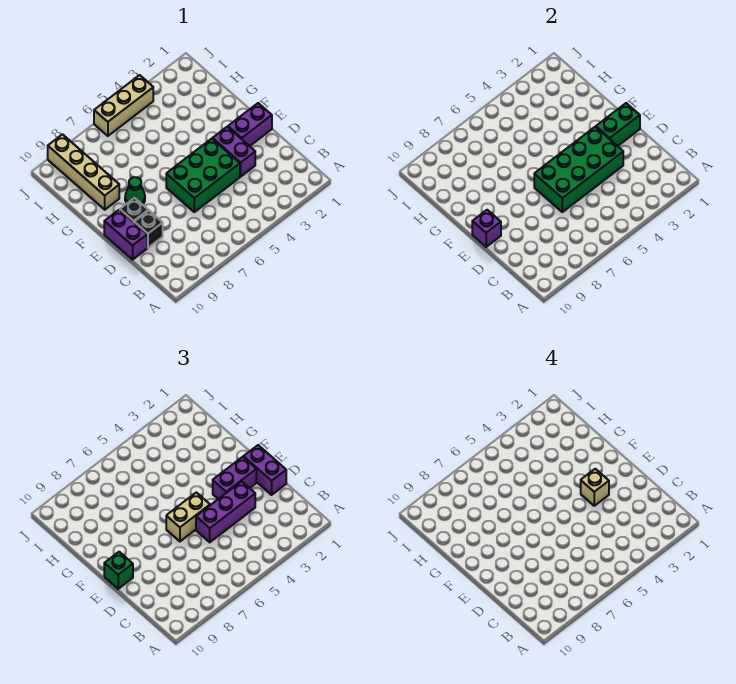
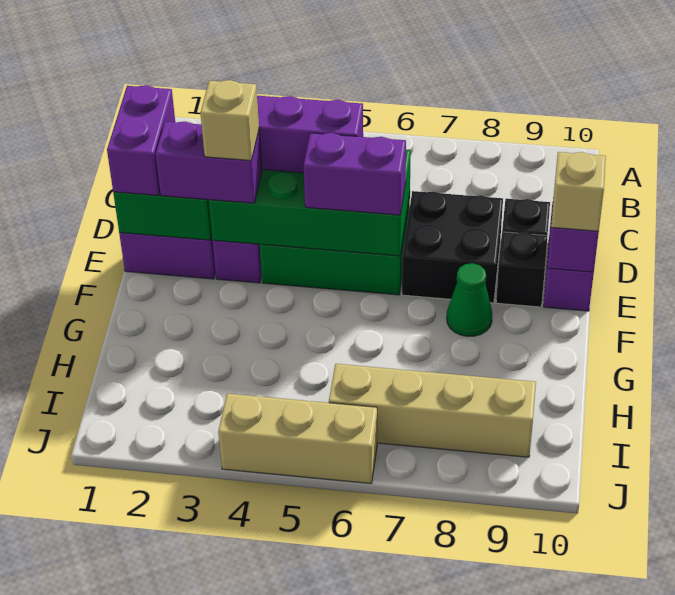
none -> black 2x2 brick [402,191,503,303]
tan 1x2 brick [166,492,210,541] -> purple 1x2 brick [304,133,406,215]
green 1x1 brick [104,552,133,589] -> tan 1x1 brick [551,152,606,231]
tan 1x4 brick [48,134,119,210] -> tan 1x4 brick turned to [329,364,536,457]

